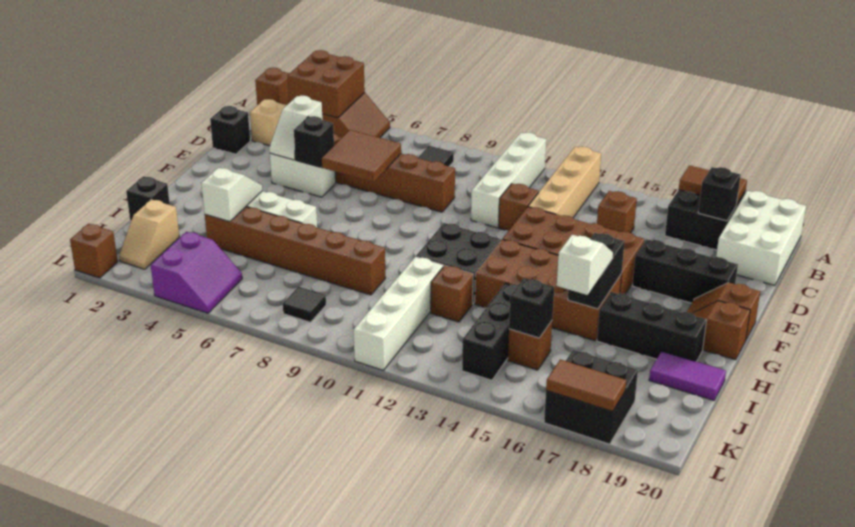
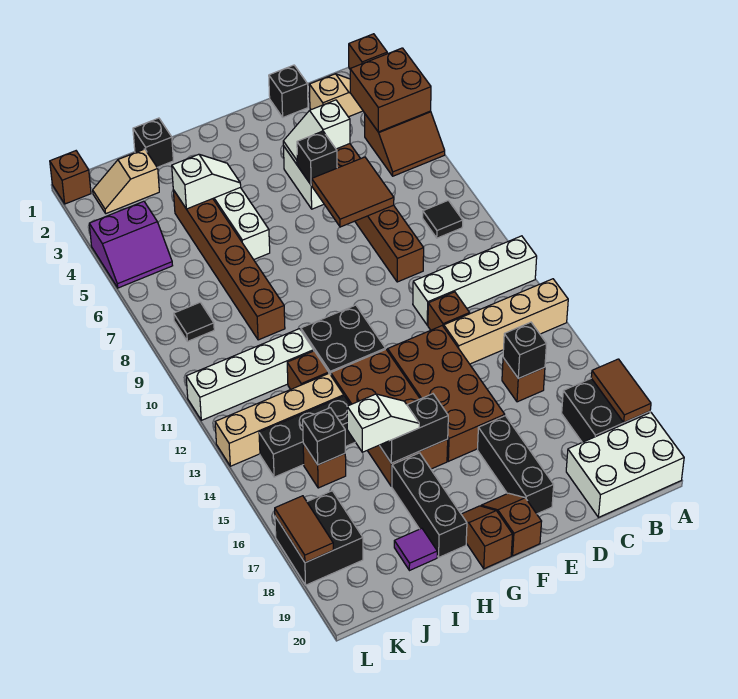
black 1x1 brick [698,167,741,221] -> black 1x1 brick moved to [503,322,546,379]
none -> tan 1x4 brick [215,374,344,466]
purple 1x2 tile [649,351,726,400] -> purple 1x1 tile [394,528,437,571]

